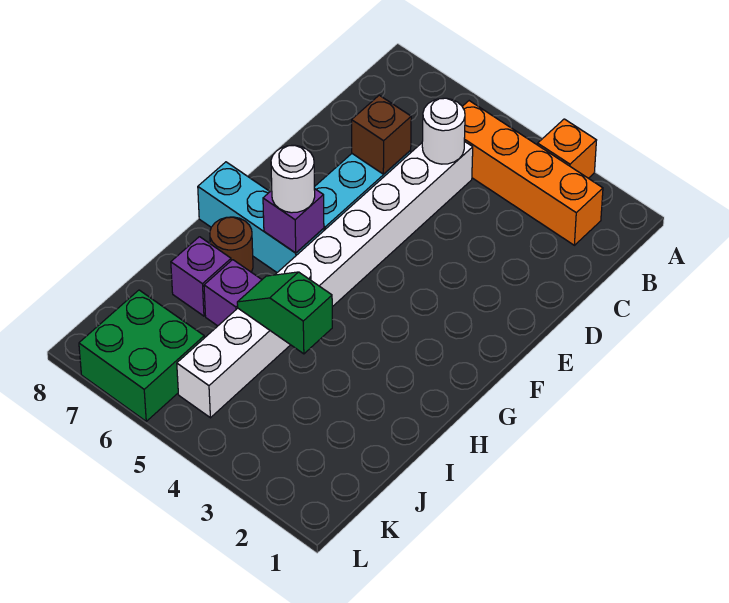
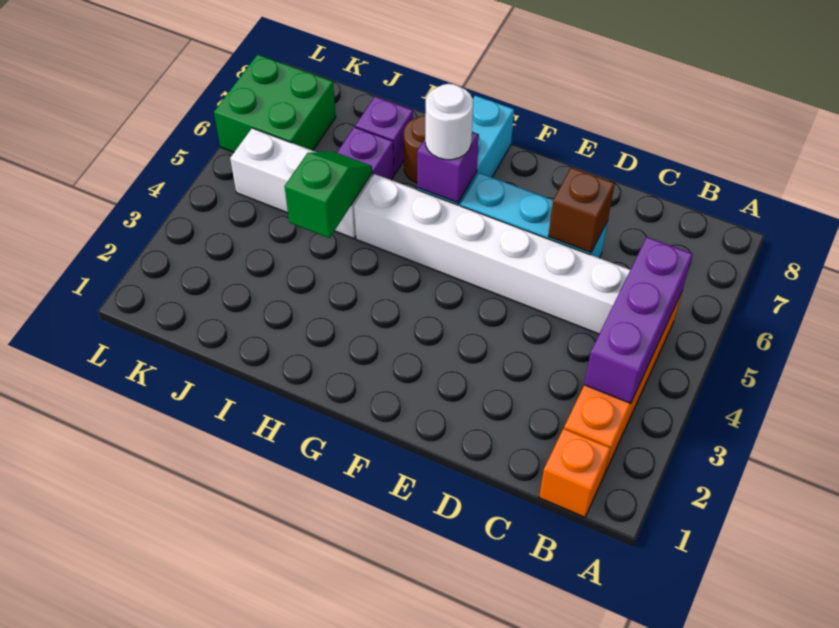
orange 1x1 brick [538,119,597,178] -> orange 1x1 brick moved to [539,429,611,517]
none -> purple 1x3 brick [584,237,693,403]
white 1x1 round brick [422,98,465,164] -> none

